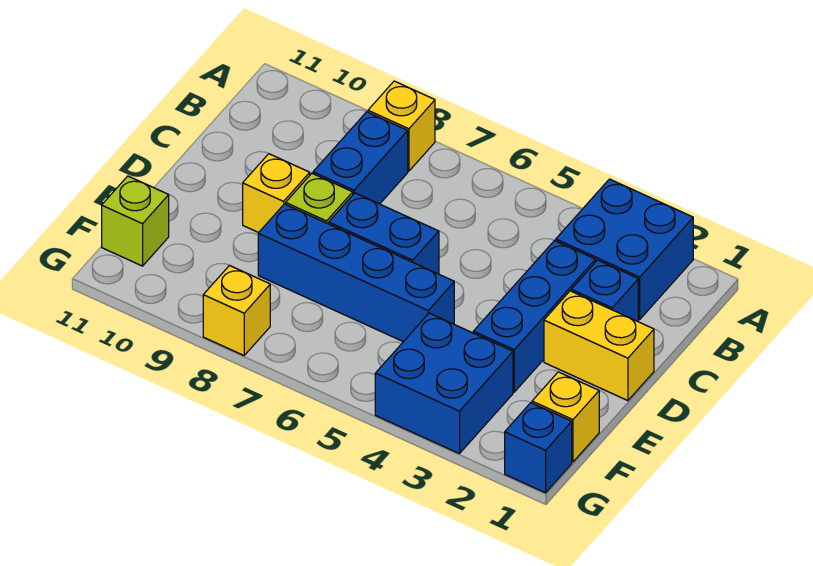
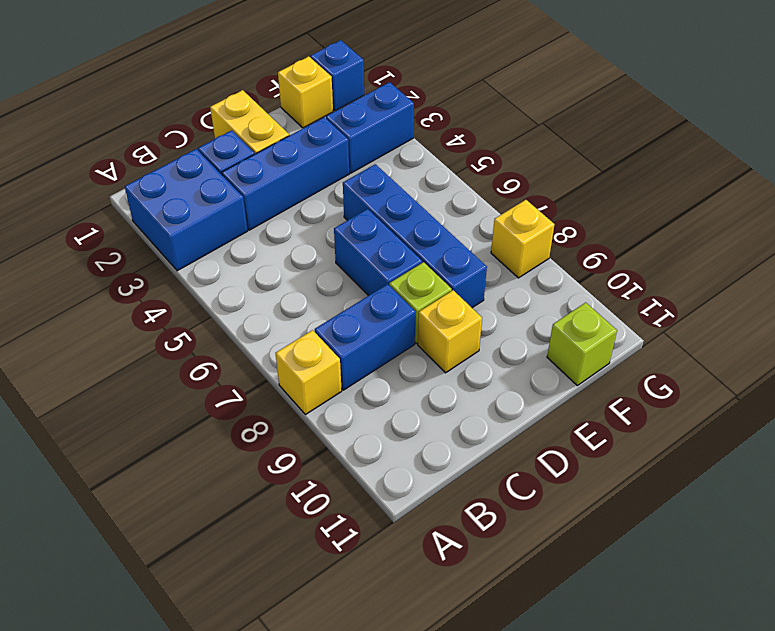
blue 2x2 brick [375,313,513,454] -> blue 1x2 brick [326,82,414,173]

